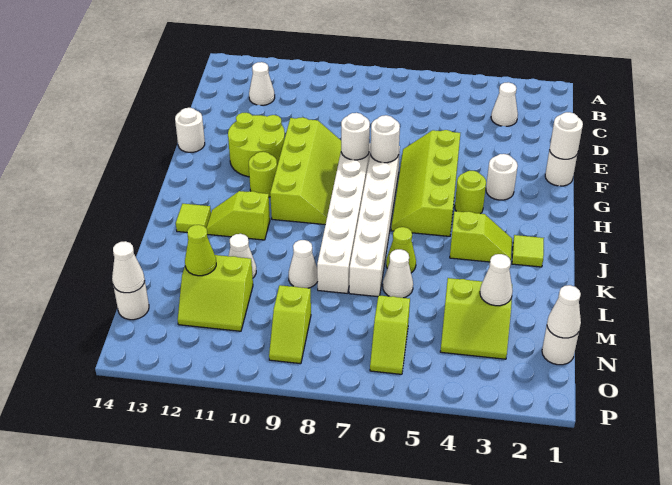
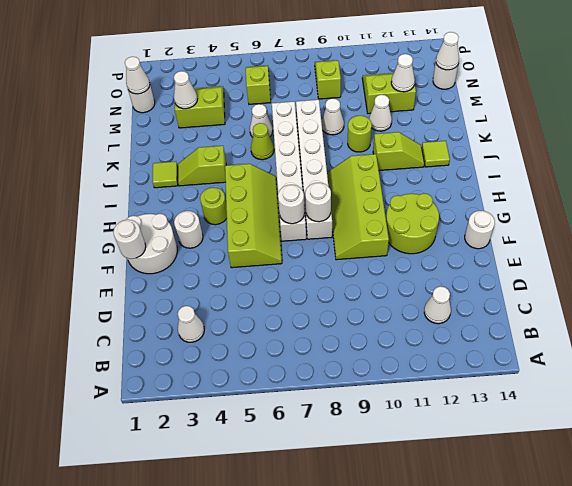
white 1x1 round brick [545,150,577,186] -> white 2x2 round brick [126,214,177,274]
lime 1x1 round brick [249,152,277,197] -> lime 1x1 round brick moved to [348,116,372,152]
lime 1x1 cone [185,225,216,276] -> white 1x1 cone [391,54,415,92]

